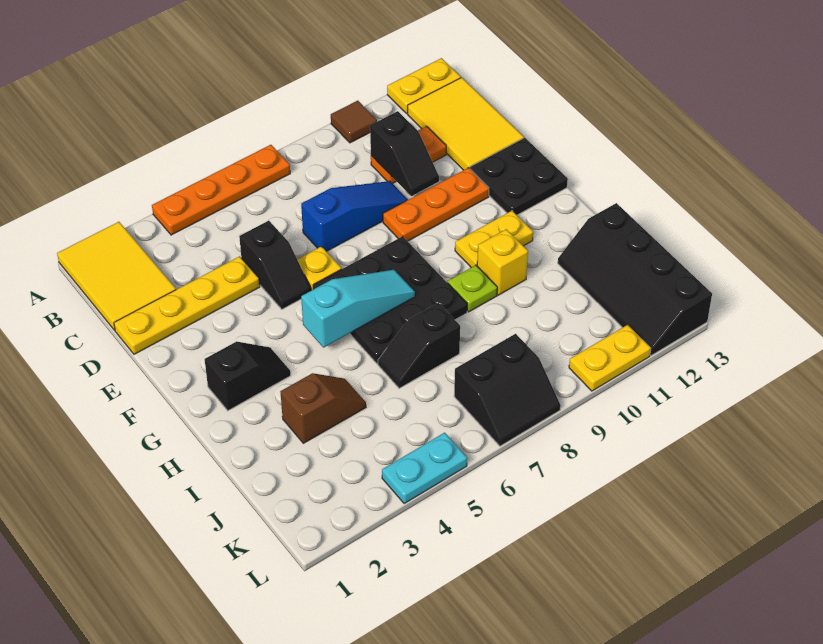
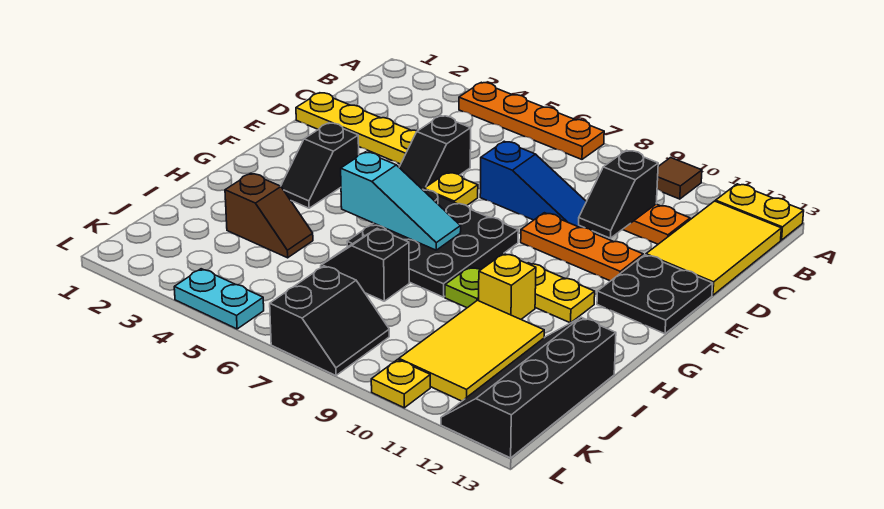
yellow 2x3 tile [57,222,176,330] -> yellow 2x3 tile moved to [399,300,544,401]
black 1x2 slope [205,341,291,411] -> black 1x2 slope turned to [281,123,359,208]
black 2x2 slope [454,334,561,446] -> black 2x2 slope turned to [270,266,389,376]
yellow 1x2 plate [569,325,651,391] -> yellow 1x1 plate [371,359,430,408]

